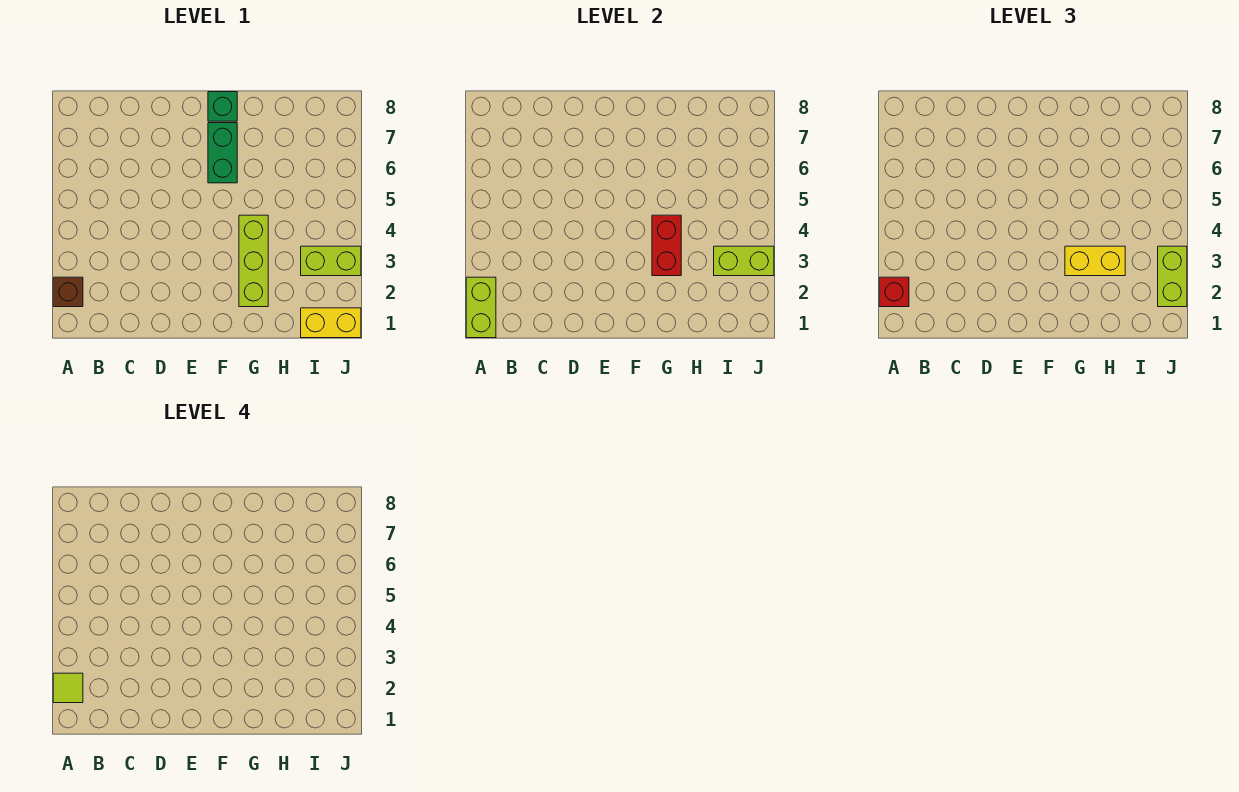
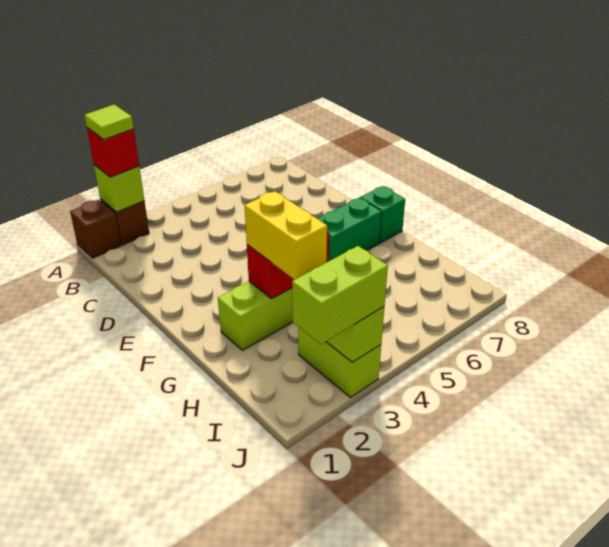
none -> brown 1x1 brick [70,200,121,258]
lime 1x2 brick [466,277,496,338] -> lime 1x1 brick [94,165,144,212]
yellow 1x2 brick [301,308,361,338] -> none

